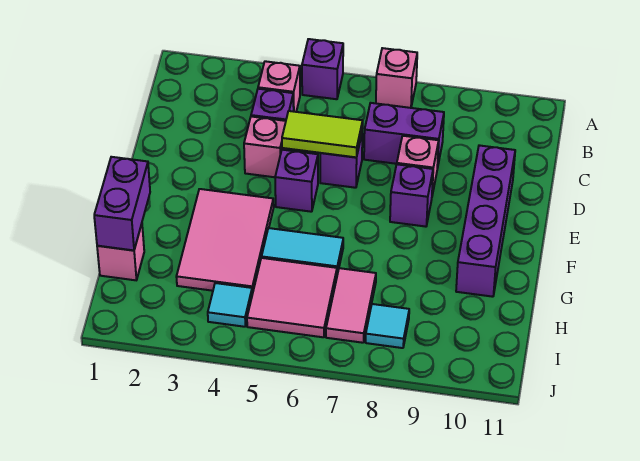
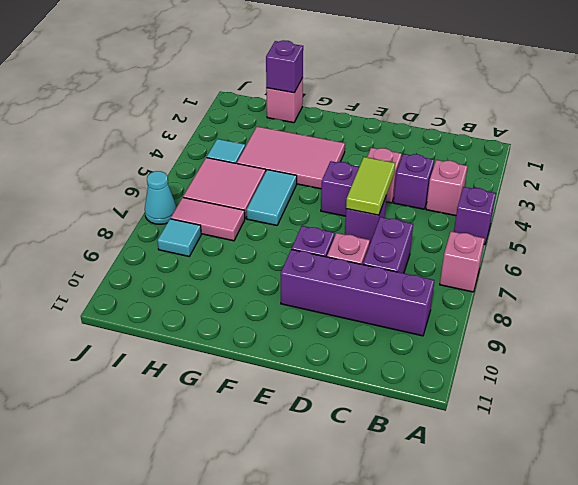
purple 1x4 brick [456,145,515,297] -> purple 1x4 brick moved to [281,249,435,336]
purple 1x2 brick [94,157,150,250] -> purple 1x1 brick [266,40,303,93]
none -> cyan 1x1 cone [145,171,177,224]

